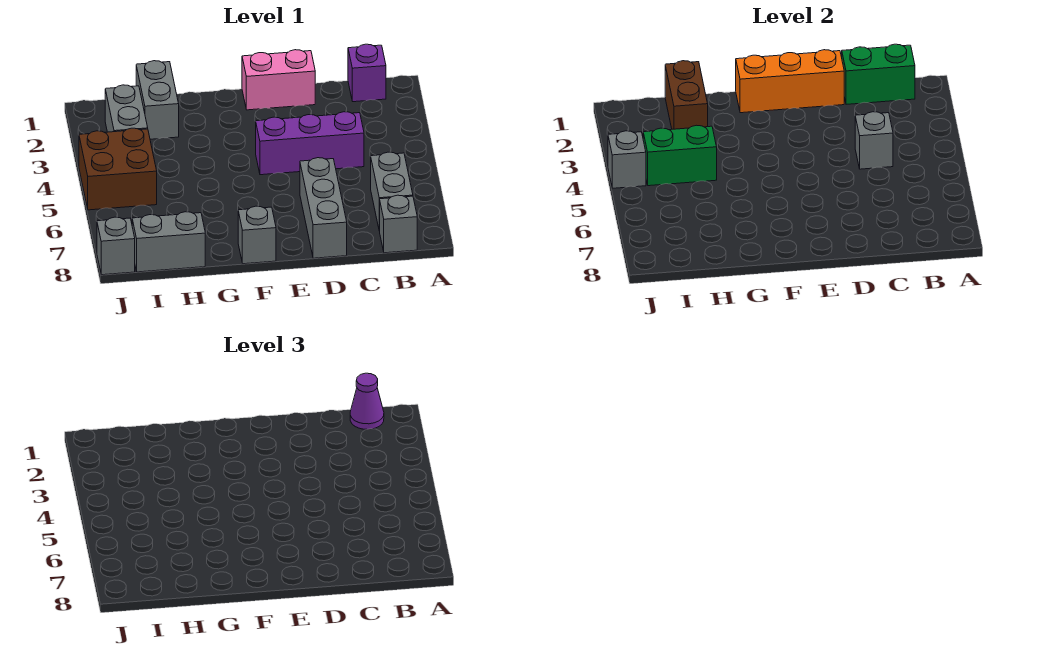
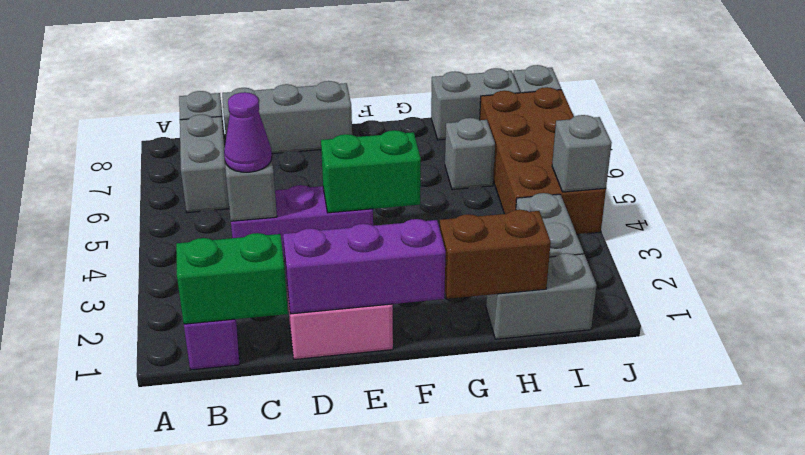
purple 1x1 cone [350,373,384,429] -> purple 1x1 cone moved to [224,92,272,172]
orange 1x3 brick [736,50,844,113] -> purple 1x3 brick [283,219,446,314]
grey 1x3 brick [300,158,347,258] -> grey 1x3 brick turned to [222,81,352,154]
grey 1x1 brick [238,206,276,264] -> grey 1x1 brick moved to [445,118,495,189]
grey 1x2 brick [136,61,179,139] -> grey 1x2 brick turned to [486,253,597,339]
brown 1x2 brick [665,61,708,129] -> brown 1x2 brick turned to [440,210,551,299]
green 1x2 brick [643,125,717,186] -> green 1x2 brick moved to [321,130,421,213]
brown 2x2 brick [79,128,157,210] -> brown 2x4 brick [480,87,606,234]

